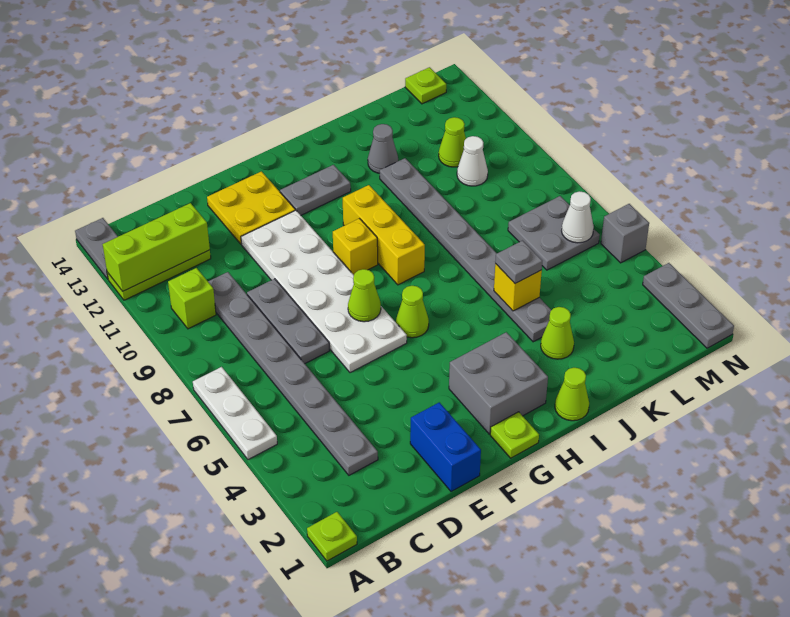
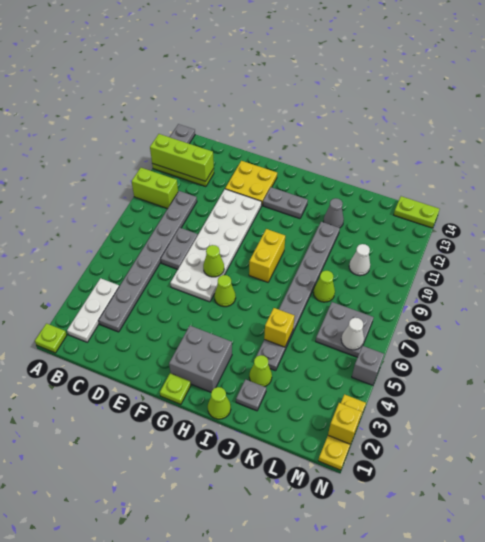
white 1x3 plate [193,367,277,460] -> white 1x3 plate moved to [67,278,119,342]
lime 1x1 brick [168,268,216,329] -> lime 1x2 brick [132,168,178,209]
grey 1x3 plate [247,279,329,364] -> grey 1x2 plate [161,228,198,269]
blue 1x2 brick [410,402,481,492] -> none
yellow 1x1 brick [333,219,378,275] -> yellow 1x1 brick moved to [328,403,362,444]
yellow 1x3 brick [343,185,425,285] -> yellow 1x2 brick [249,229,285,282]
grey 1x1 plate [495,241,542,284] -> grey 1x1 plate moved to [236,379,266,411]
lime 1x1 cone [439,117,466,167] -> lime 1x1 cone moved to [314,271,335,302]
lime 1x1 plate [405,67,446,104] -> lime 1x2 plate [394,196,440,228]
grey 1x3 plate [643,263,734,348] -> yellow 1x3 plate [318,394,366,470]

